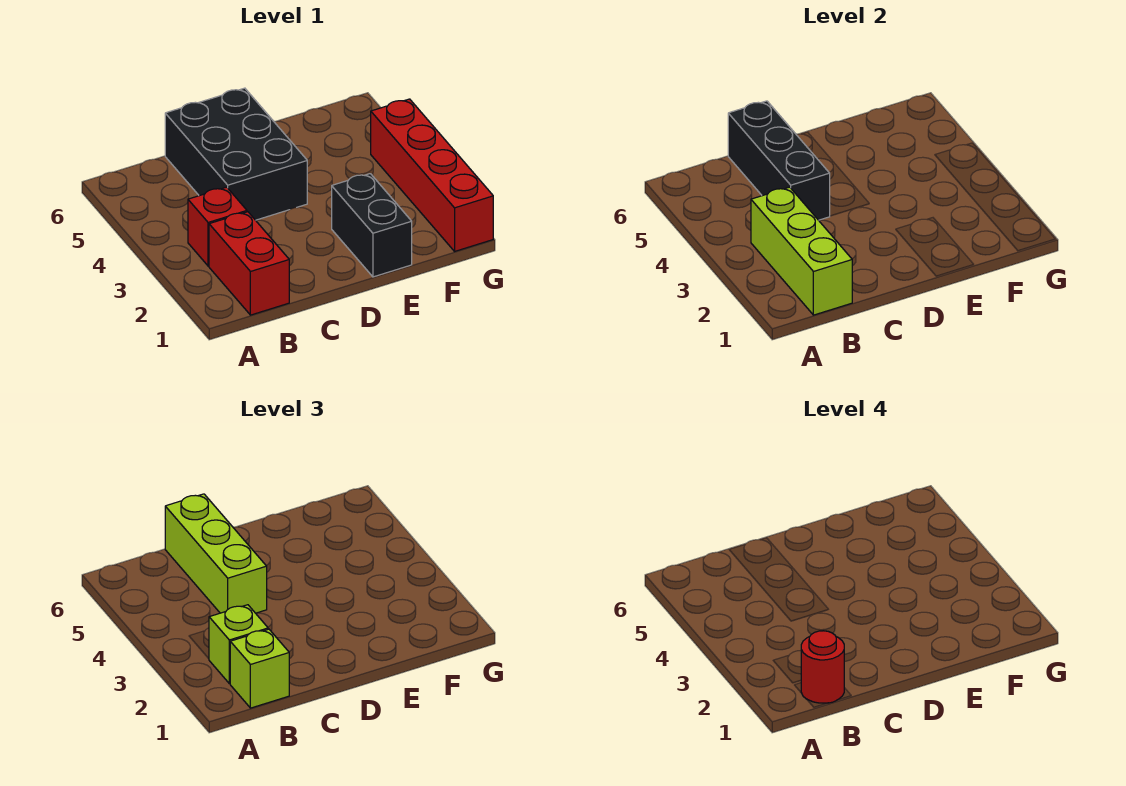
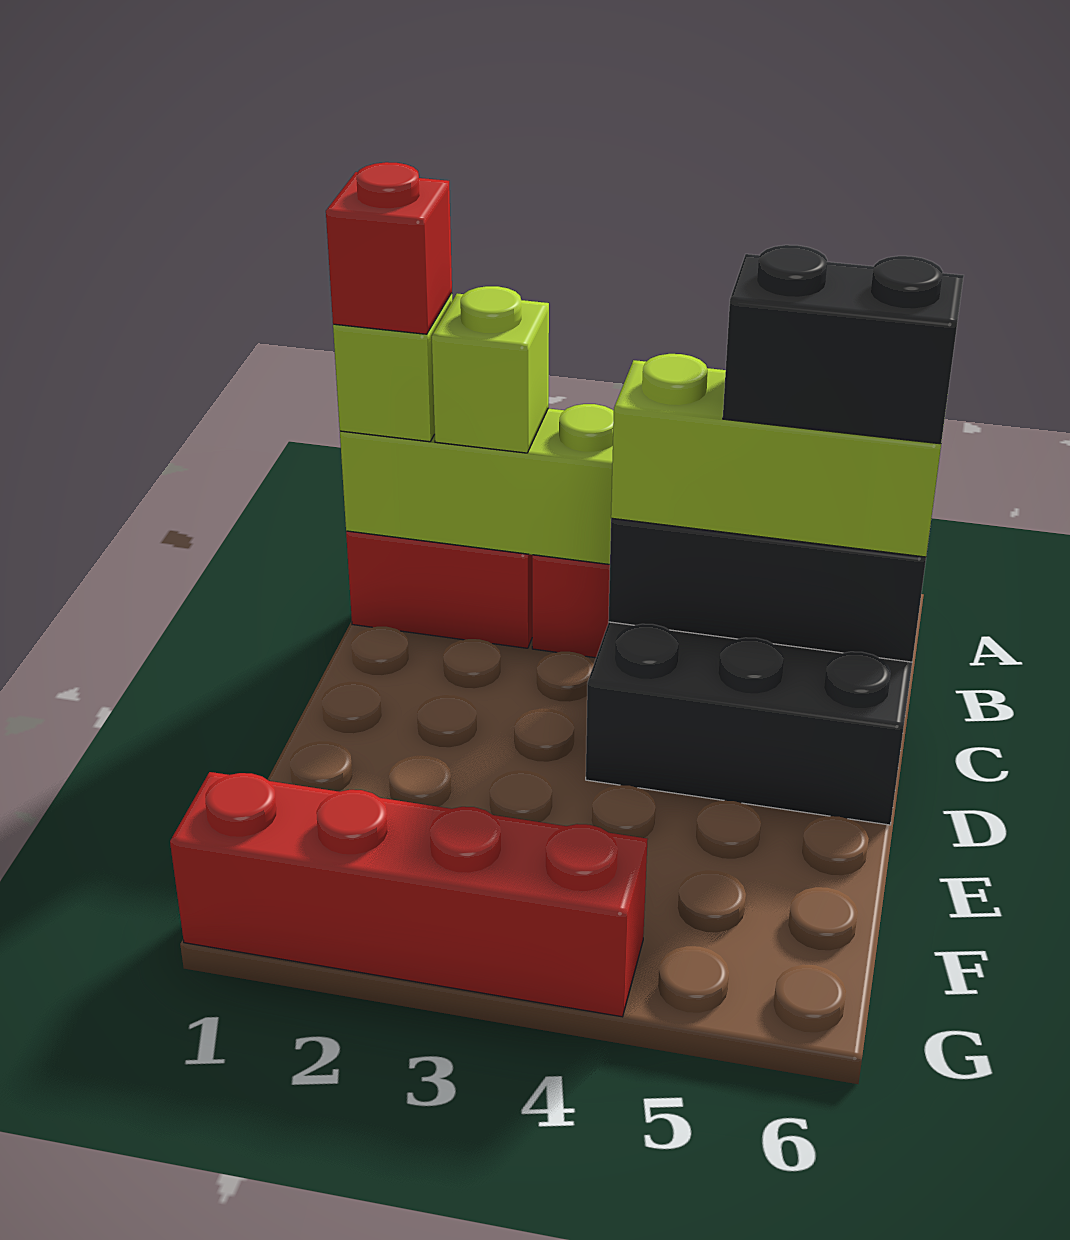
red 1x1 round brick [801,631,844,703] -> red 1x1 brick [326,162,452,334]
black 1x2 brick [332,174,412,277] -> black 1x2 brick moved to [723,245,964,444]

